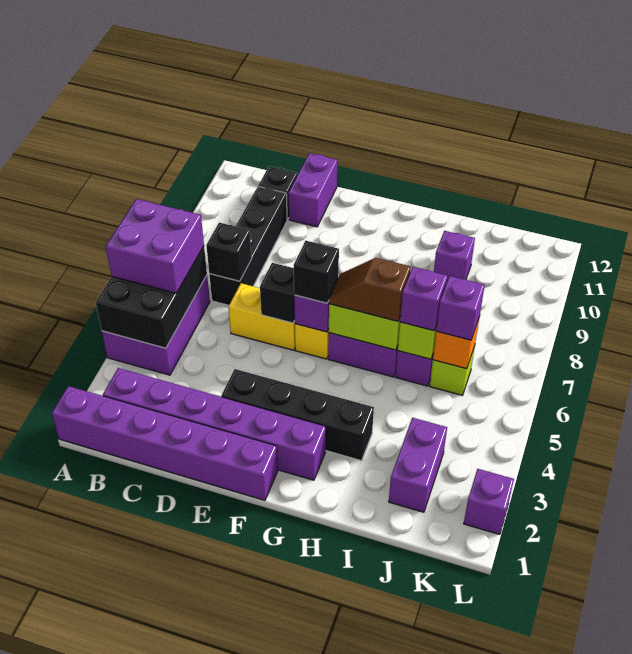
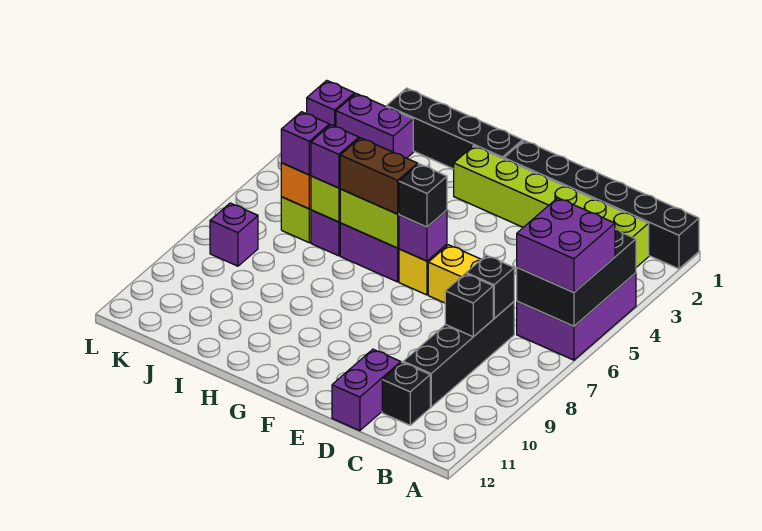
purple 1x6 brick [52,386,278,500] -> black 1x6 brick [504,141,699,269]
purple 1x6 brick [103,368,326,480] -> lime 1x6 brick [454,146,649,267]
black 1x4 brick [221,369,374,461] -> black 1x4 brick moved to [386,88,523,169]
black 1x1 brick [260,263,295,323] -> black 1x1 brick moved to [445,274,493,337]
brown 1x2 slope [329,258,411,321] -> brown 1x2 brick [340,138,418,214]
purple 1x1 brick [434,231,475,281] -> purple 1x1 brick moved to [210,203,258,266]
purple 1x2 brick [389,418,447,512] -> purple 1x2 brick turned to [336,94,413,158]

